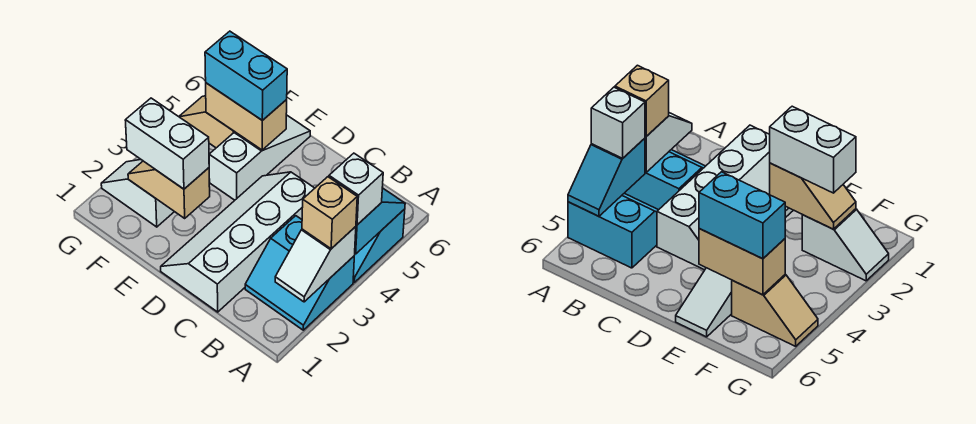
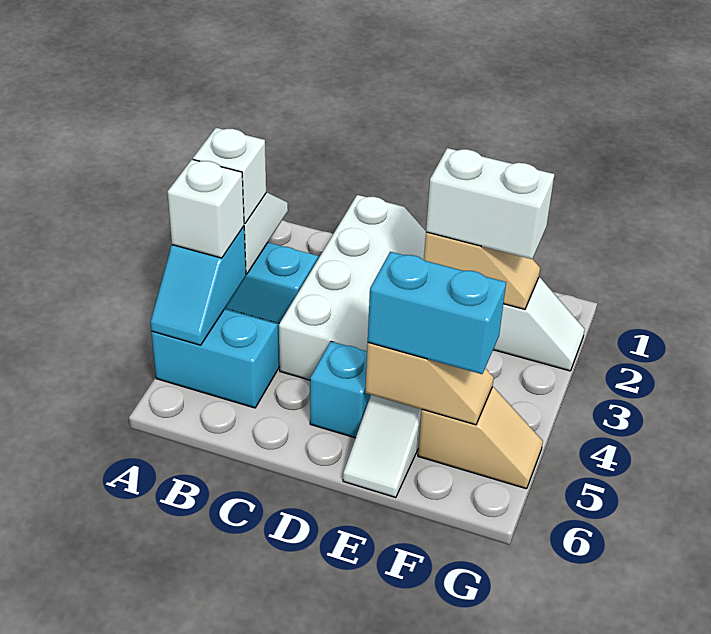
tan 1x1 brick [302,177,357,249] -> white 1x1 brick [193,128,267,224]
none -> cyan 1x1 brick [310,341,371,438]
tan 1x2 brick [206,83,287,150] -> tan 1x2 slope [365,343,494,425]

